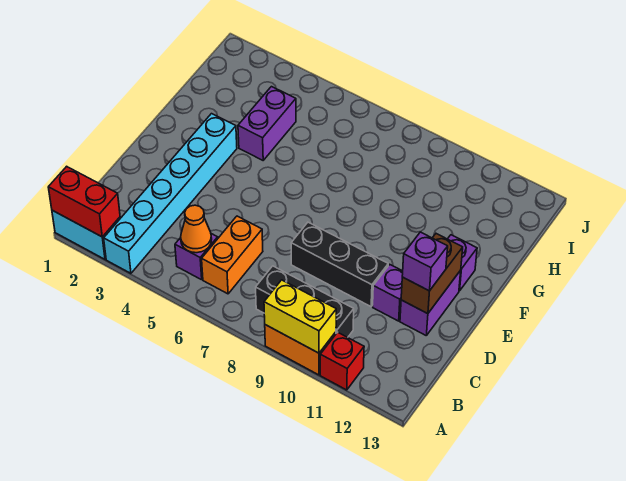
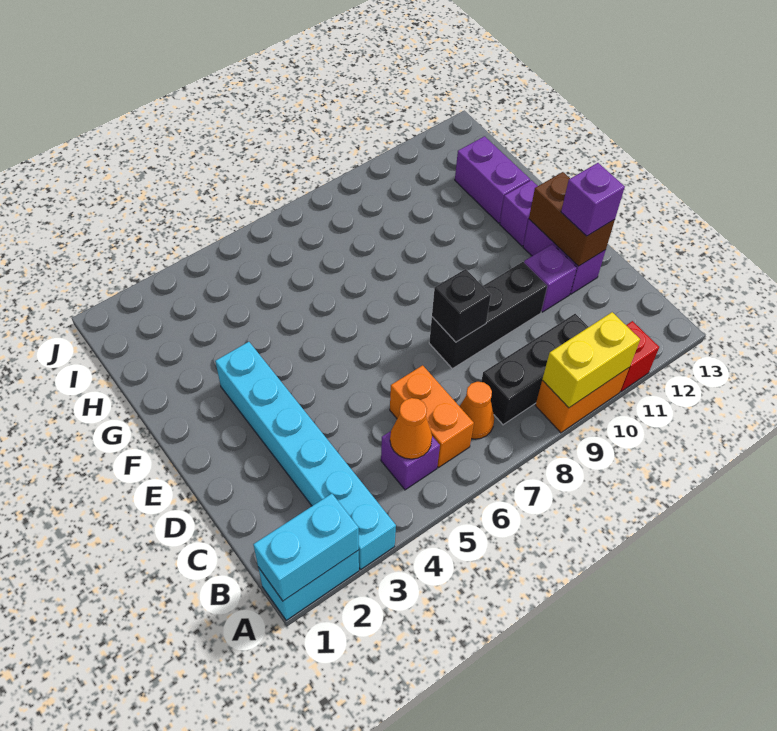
red 1x2 brick [48,166,120,237] -> cyan 1x2 brick [253,494,359,601]
none -> orange 1x1 cone [460,382,494,439]
none -> black 1x1 brick [432,269,491,342]
purple 1x2 brick [238,87,296,160] -> purple 1x2 brick moved to [455,136,530,223]

